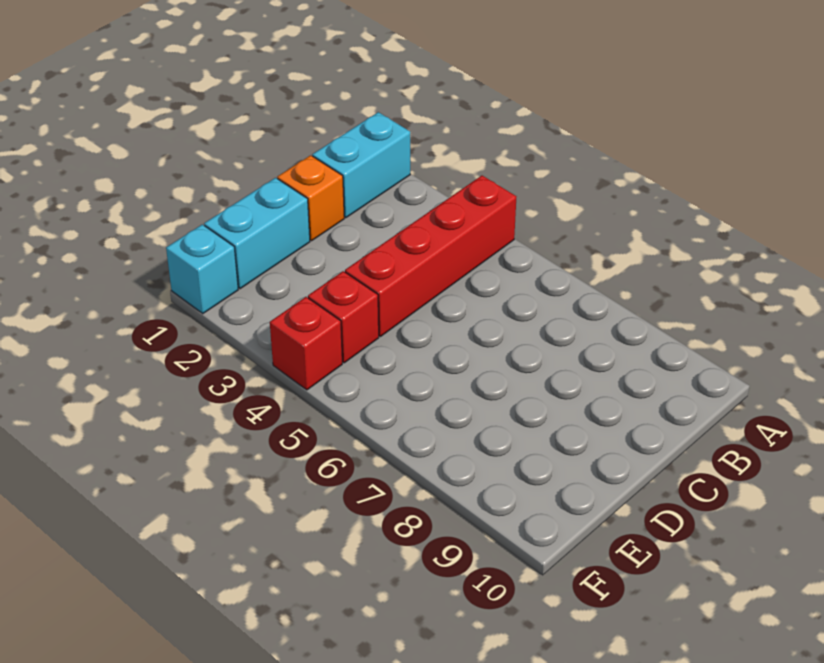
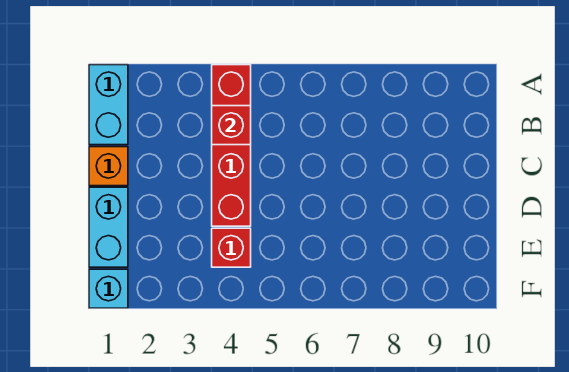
red 1x1 brick [270,297,342,390] -> red 1x1 brick moved to [212,106,251,145]

